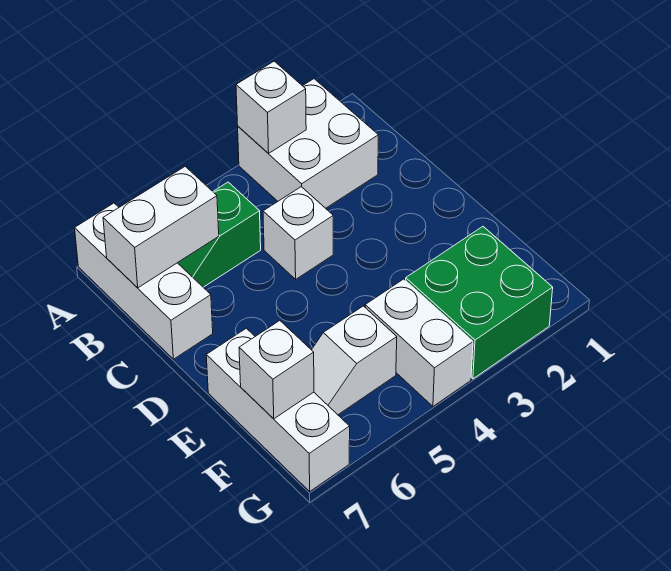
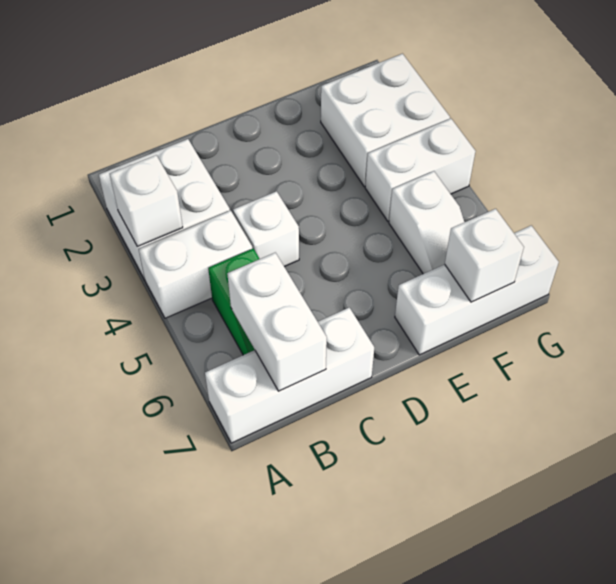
none -> white 1x2 brick [139,210,252,318]
green 2x2 brick [406,227,553,379] -> white 2x2 brick [321,54,450,187]

